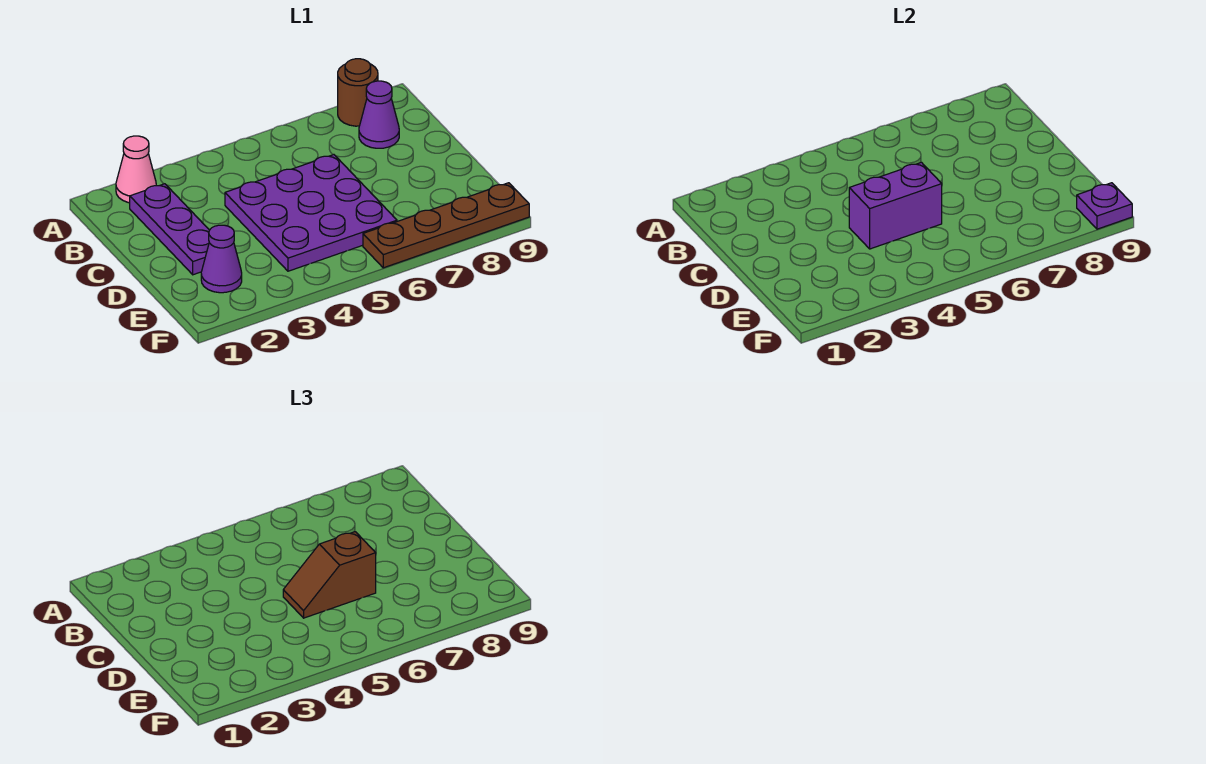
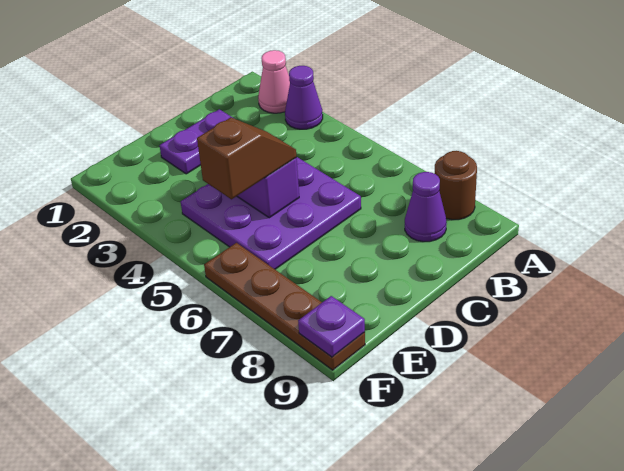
purple 1x3 plate [130,184,209,275] -> purple 1x2 plate [159,109,233,174]
brown 1x2 slope [283,532,376,618] -> brown 1x2 slope turned to [197,117,296,199]
purple 1x1 cone [201,225,242,293] -> purple 1x1 cone moved to [285,66,323,129]

